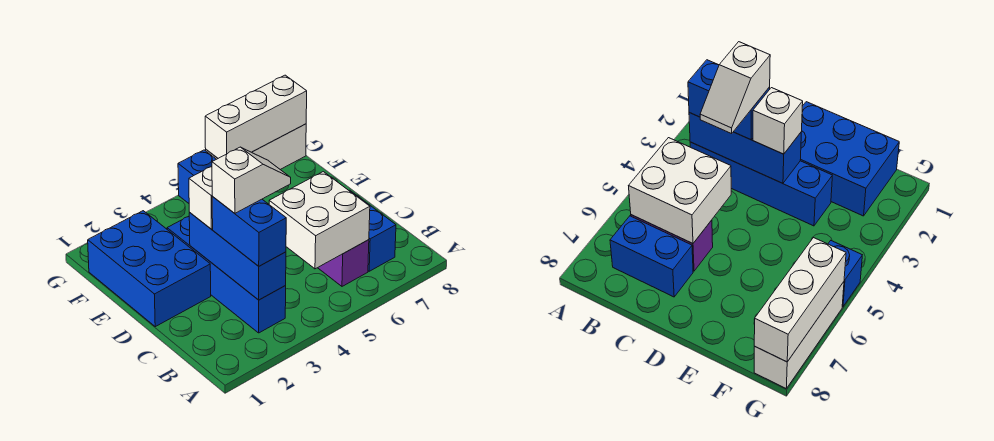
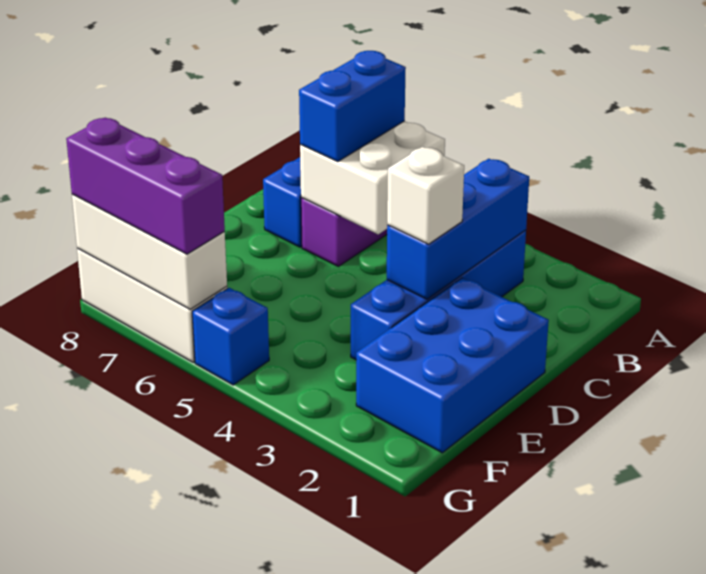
blue 1x2 brick [212,197,286,266] -> blue 1x2 brick moved to [299,51,406,162]
white 1x2 slope [212,147,291,213] -> none
none -> purple 1x3 brick [66,118,225,254]

